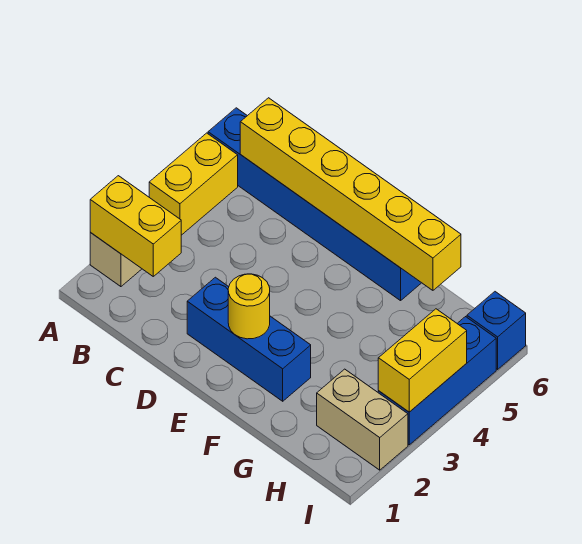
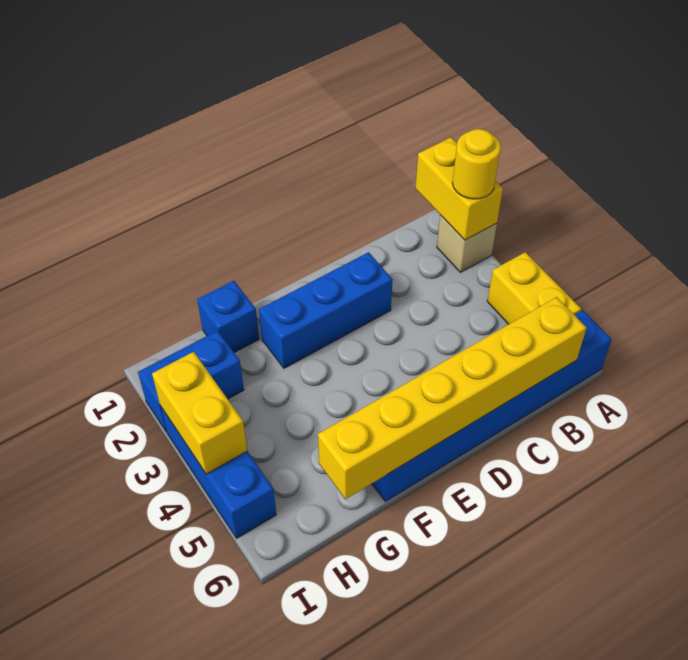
yellow 1x2 brick [90,176,181,276] -> yellow 1x2 brick turned to [415,137,503,240]
yellow 1x1 round brick [228,274,270,339] -> yellow 1x1 round brick moved to [452,129,501,199]
tan 1x2 brick [317,369,408,470] -> blue 1x2 brick [138,331,244,432]
blue 1x1 brick [467,292,526,369] -> blue 1x1 brick moved to [197,281,259,353]

